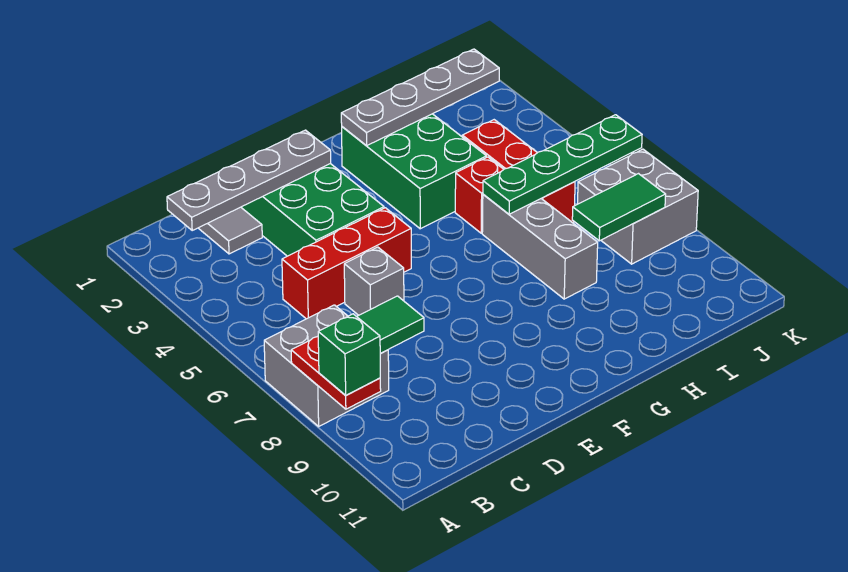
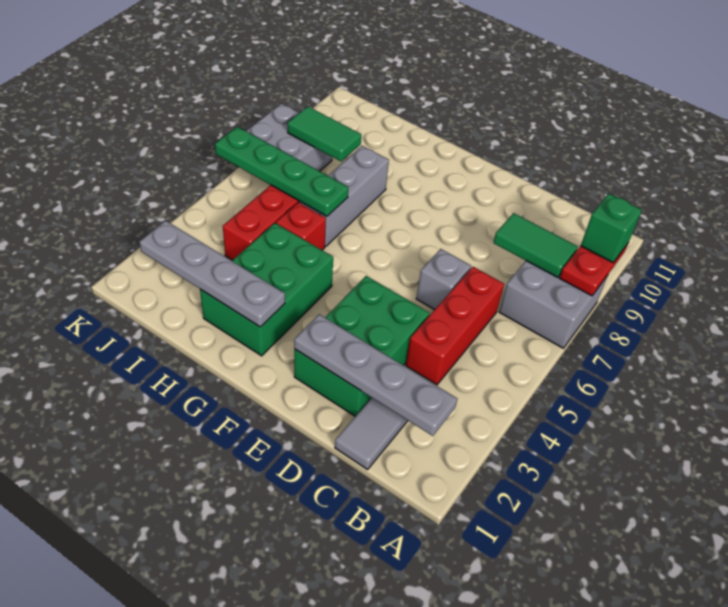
red 1x3 brick [282,208,411,319] -> red 1x3 brick turned to [406,267,504,385]

